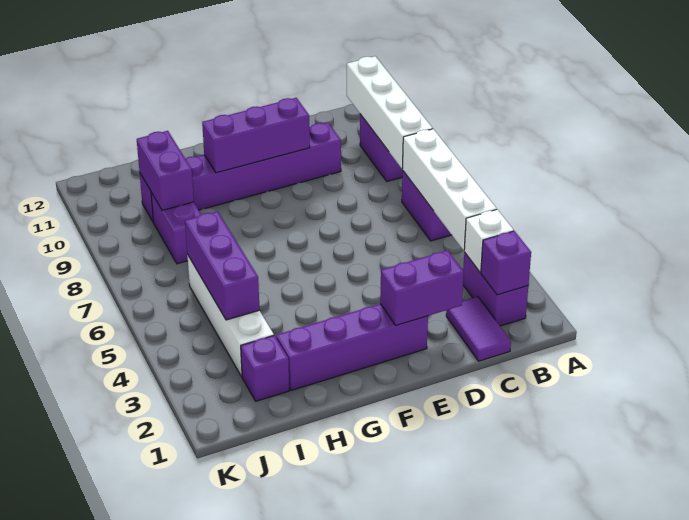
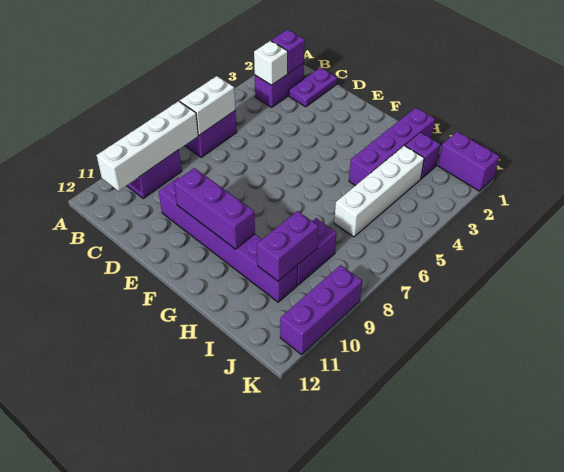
white 1x4 brick [403,129,497,250] -> white 1x2 brick [180,76,235,135]
purple 1x2 tile [446,296,511,361] -> purple 1x2 plate [289,68,337,107]
purple 1x2 brick [380,250,464,325] -> purple 1x2 brick moved to [438,132,499,191]
purple 1x4 brick [276,304,428,390] -> purple 1x4 brick turned to [349,108,435,186]
purple 1x3 brick [185,211,260,320] -> purple 1x3 brick moved to [280,265,362,354]

